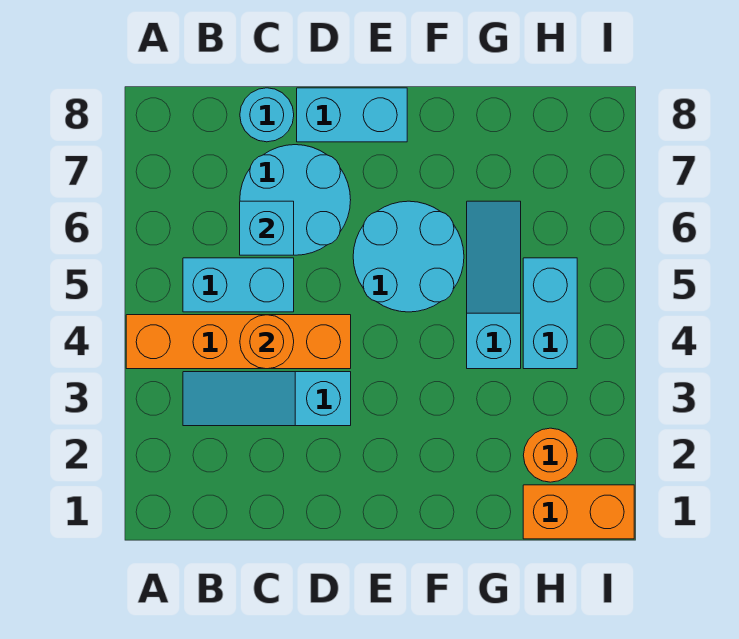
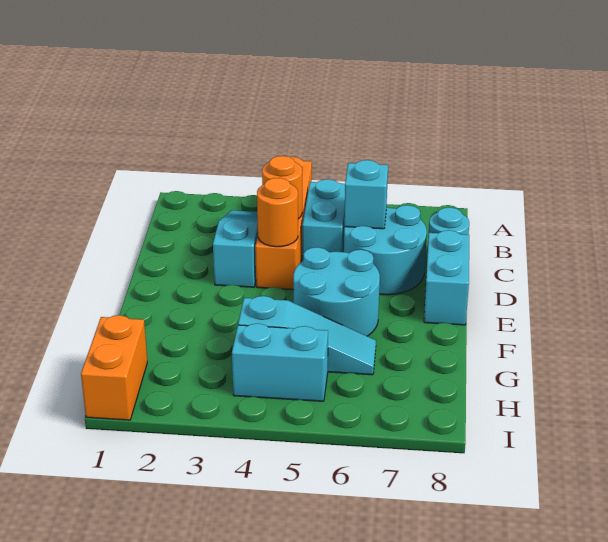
orange 1x1 round brick [523,428,577,482] -> orange 1x1 round brick moved to [257,178,298,247]

